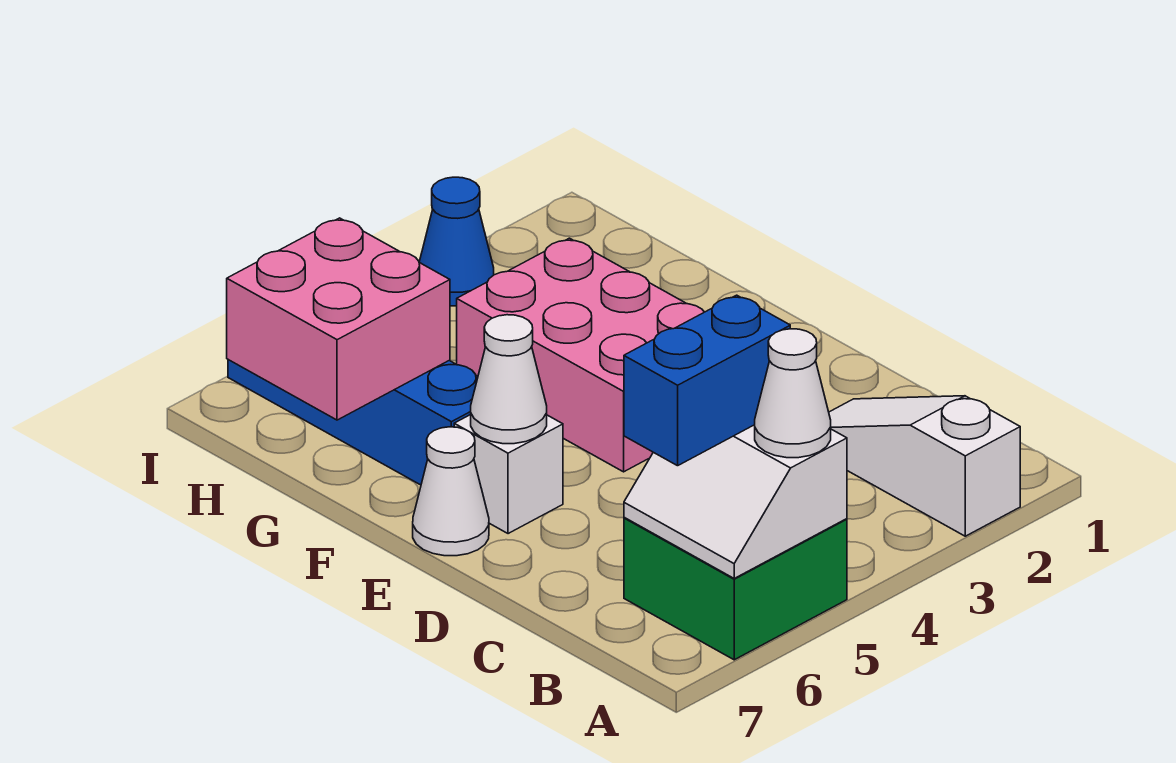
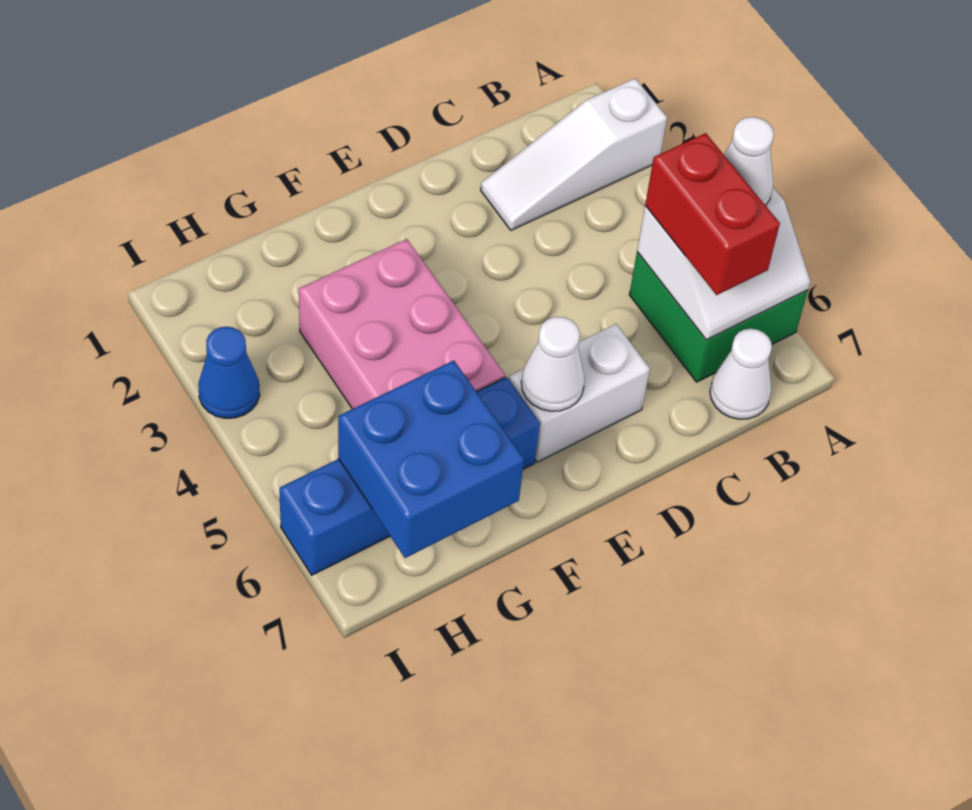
blue 1x2 brick [624,295,790,466] -> red 1x2 brick [645,133,780,295]
pink 2x3 brick [457,238,704,472] -> pink 2x3 brick turned to [299,239,505,409]
white 1x1 brick [454,415,563,534] -> white 1x2 brick [509,324,650,462]
white 1x1 cone [413,427,489,556] -> white 1x1 cone moved to [710,329,772,419]
pink 2x2 brick [227,218,450,420] -> blue 2x2 brick [338,361,524,558]

